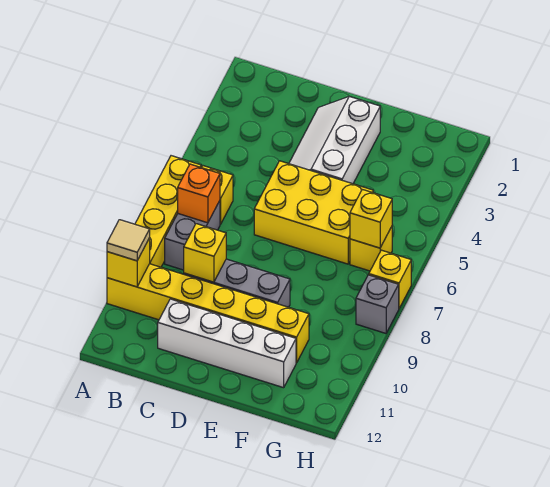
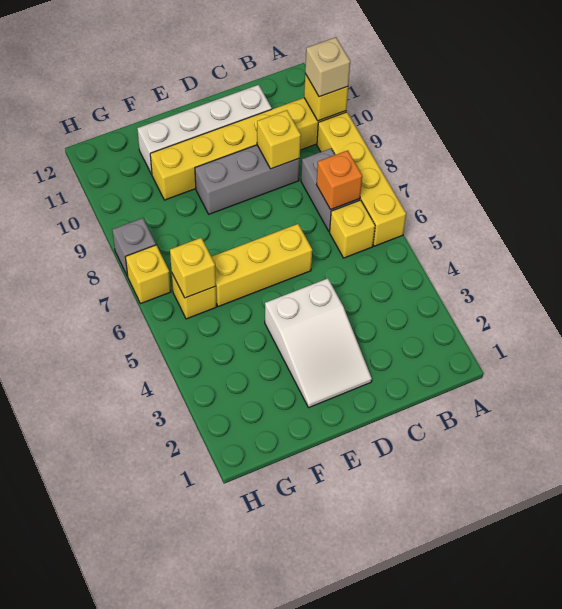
tan 1x1 tile [107,220,150,261] -> tan 1x1 brick [305,37,350,97]
white 2x3 slope [289,96,380,184] -> white 2x3 slope turned to [265,278,372,407]
yellow 2x3 brick [254,161,373,264] -> yellow 1x3 brick [212,224,312,307]

